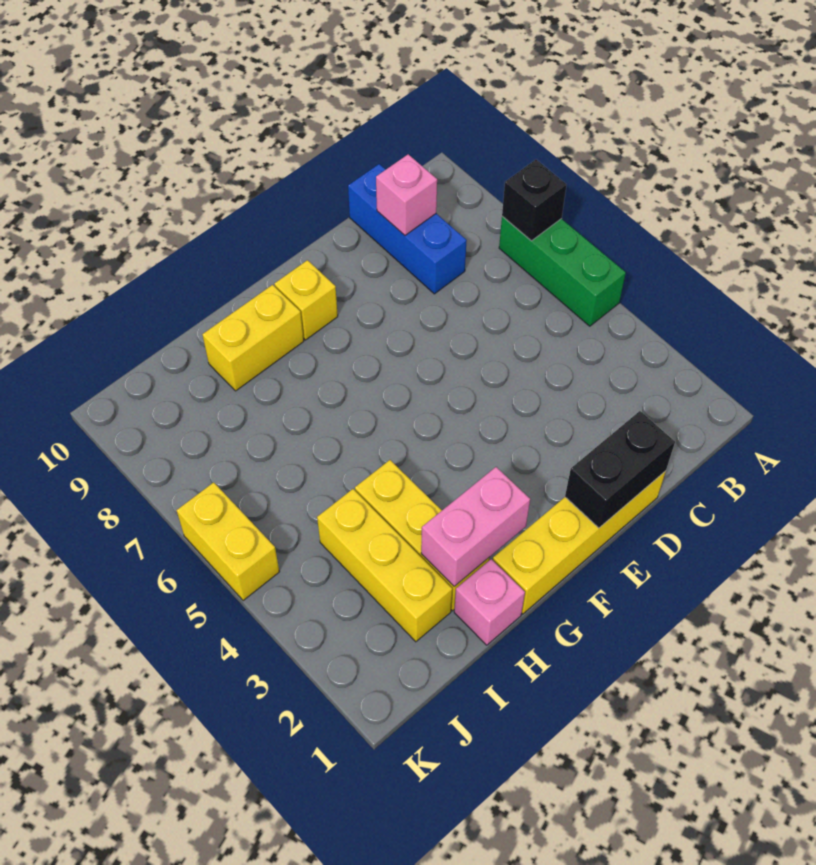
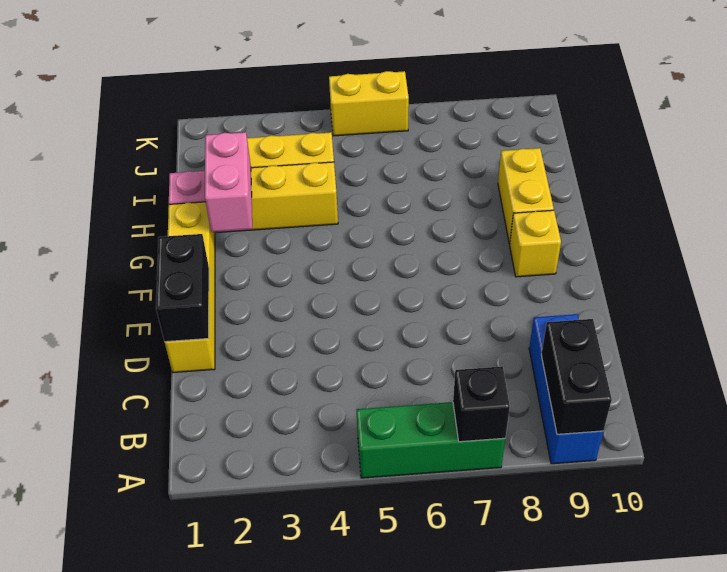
none -> black 1x2 brick [541,319,612,434]
blue 1x3 brick [348,164,467,294] -> blue 1x3 brick turned to [529,314,603,464]
pink 1x1 brick [376,154,437,235] -> none

